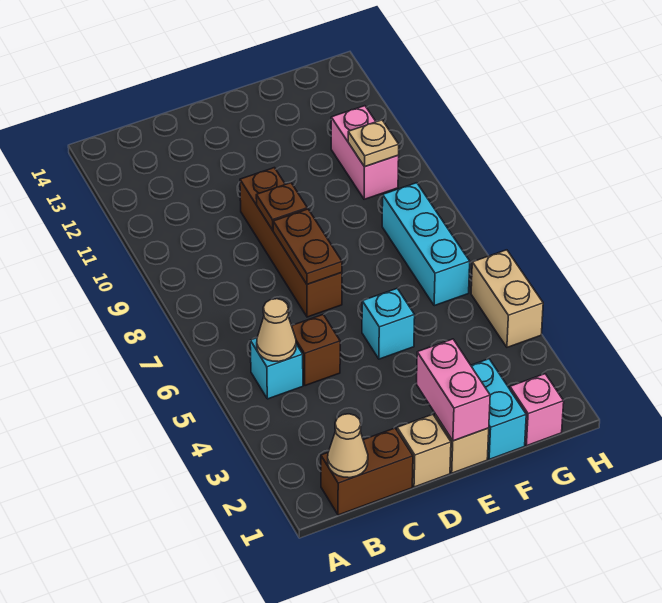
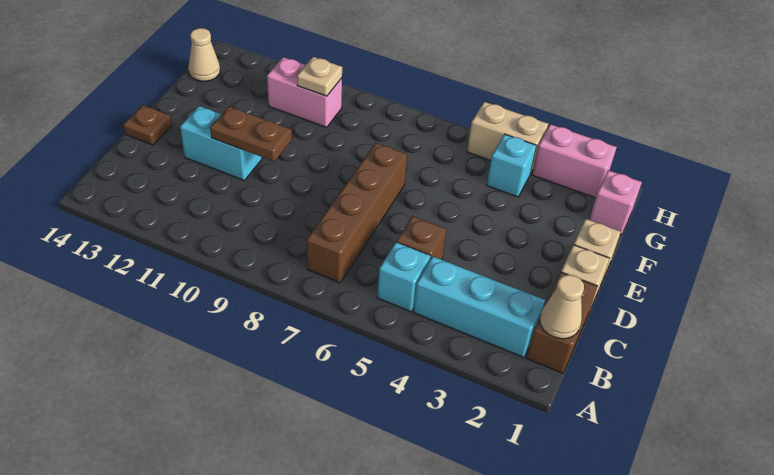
tan 1x1 cone [257,299,296,362] -> tan 1x1 cone moved to [188,28,220,81]
brown 1x4 brick [240,168,342,317] -> brown 1x4 brick turned to [307,143,407,283]
brown 1x2 plate [273,209,342,284] -> brown 1x2 plate moved to [210,107,292,161]
brown 1x1 plate [256,183,307,230] -> brown 1x1 plate moved to [123,105,172,145]
pink 1x2 brick [417,339,490,441] -> pink 1x2 brick moved to [532,124,617,198]
cyan 1x1 brick [362,288,415,359] -> cyan 1x1 brick moved to [487,134,536,197]
cyan 1x2 brick [471,359,526,459] -> cyan 1x2 brick moved to [180,106,262,180]
cyan 1x3 brick [382,183,470,306] -> cyan 1x3 brick moved to [413,256,545,357]

